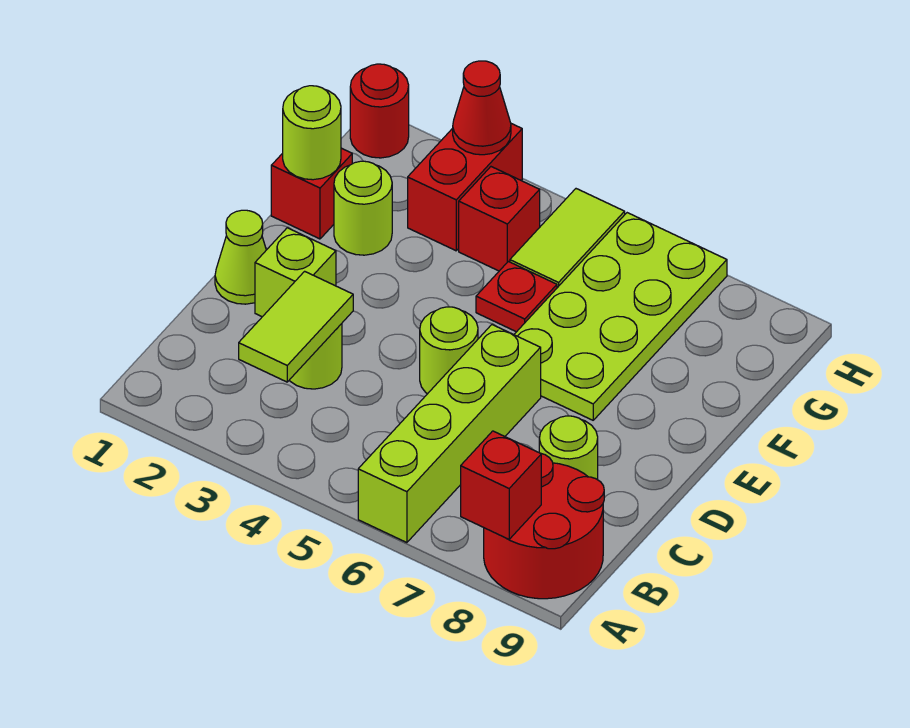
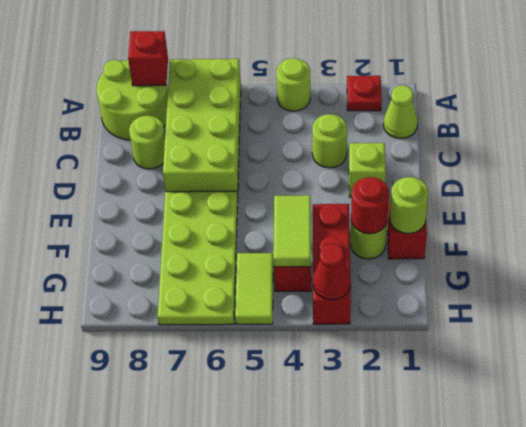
lime 1x4 brick [358,325,541,543] -> lime 2x4 brick [163,59,241,198]
red 2x2 round brick [484,454,604,599] -> lime 2x2 round brick [97,60,168,140]
lime 1x2 tile [239,271,353,382] -> lime 1x2 tile moved to [273,195,311,267]
lime 1x1 cone [215,210,266,304] -> lime 1x1 cone moved to [383,85,418,139]
lime 1x1 round brick [420,307,478,394] -> lime 1x1 round brick moved to [276,58,310,111]
red 1x1 plate [476,261,557,332] -> red 1x1 plate moved to [347,76,382,111]
red 1x2 brick [408,124,522,251] -> red 1x3 brick [313,204,351,324]
red 1x1 round brick [350,64,409,158] -> red 1x1 round brick moved to [351,177,389,234]

